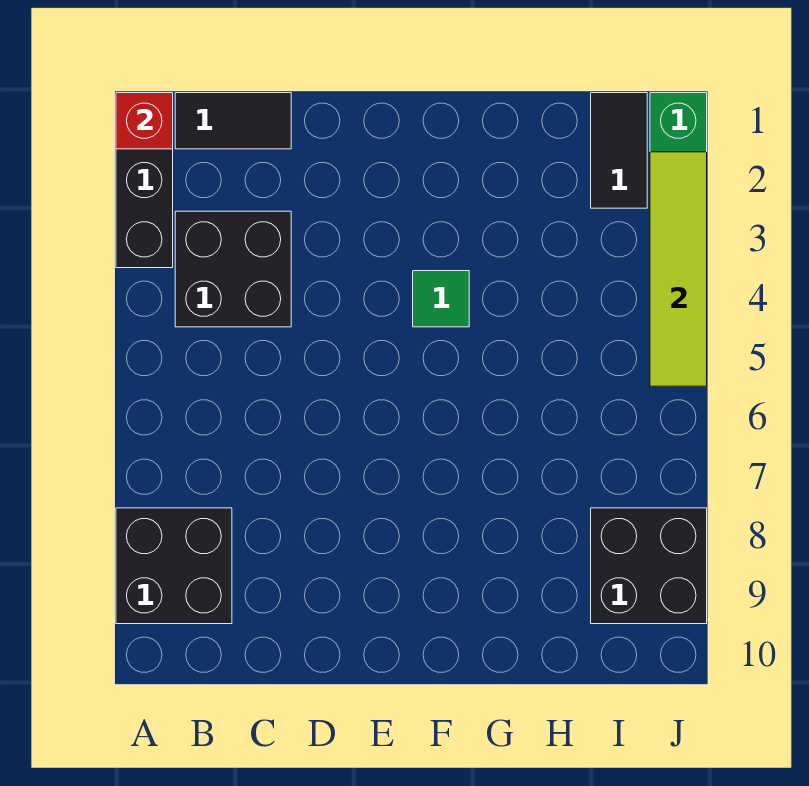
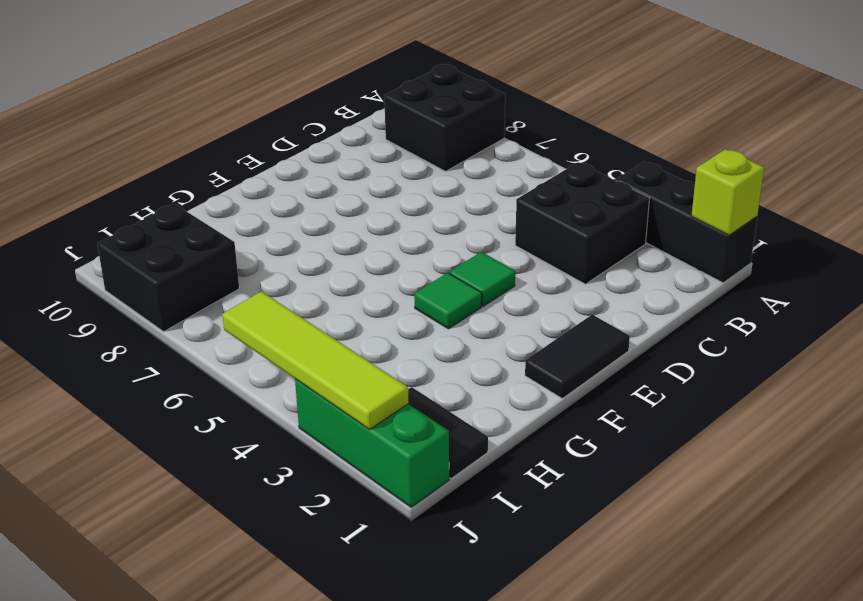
red 1x1 brick [116,93,173,149] -> lime 1x1 brick [692,149,764,235]
black 1x2 tile [175,93,291,149] -> black 1x2 tile moved to [525,315,630,398]
none -> green 1x1 tile [449,252,515,306]

